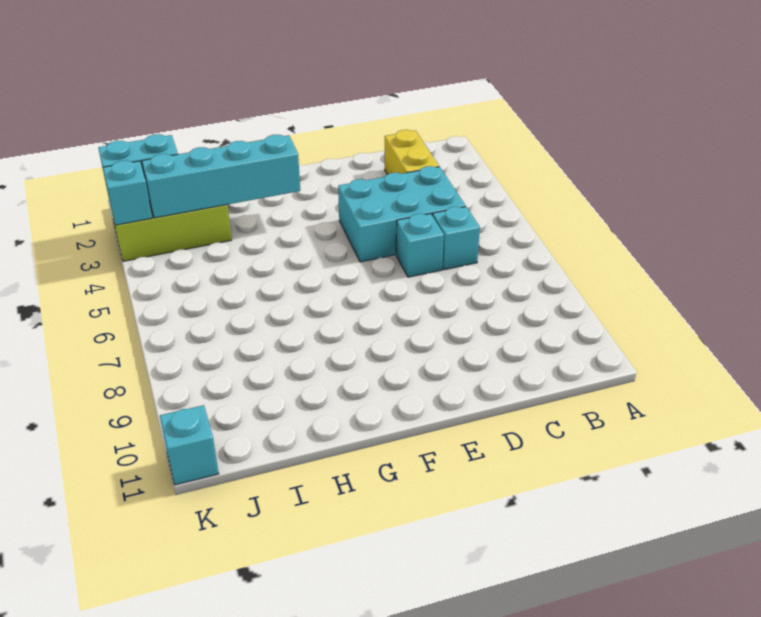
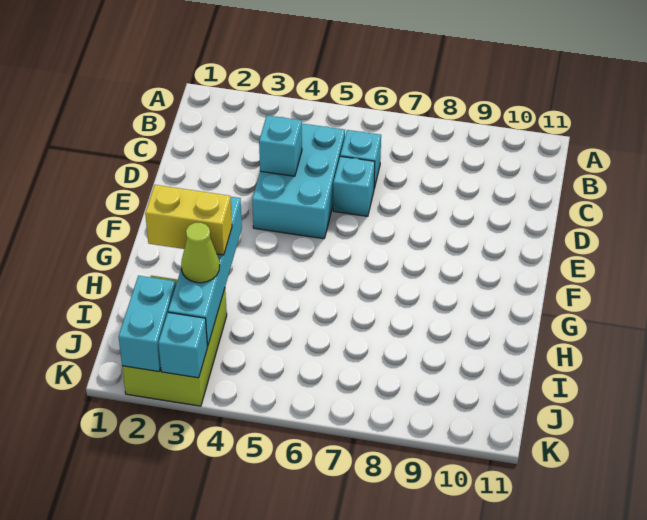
yellow 1x2 brick [385,130,439,174] -> yellow 1x2 brick moved to [145,185,232,255]
none -> lime 1x1 cone [181,222,220,283]
cyan 1x1 brick [160,405,219,485] -> cyan 1x1 brick moved to [259,115,302,176]

